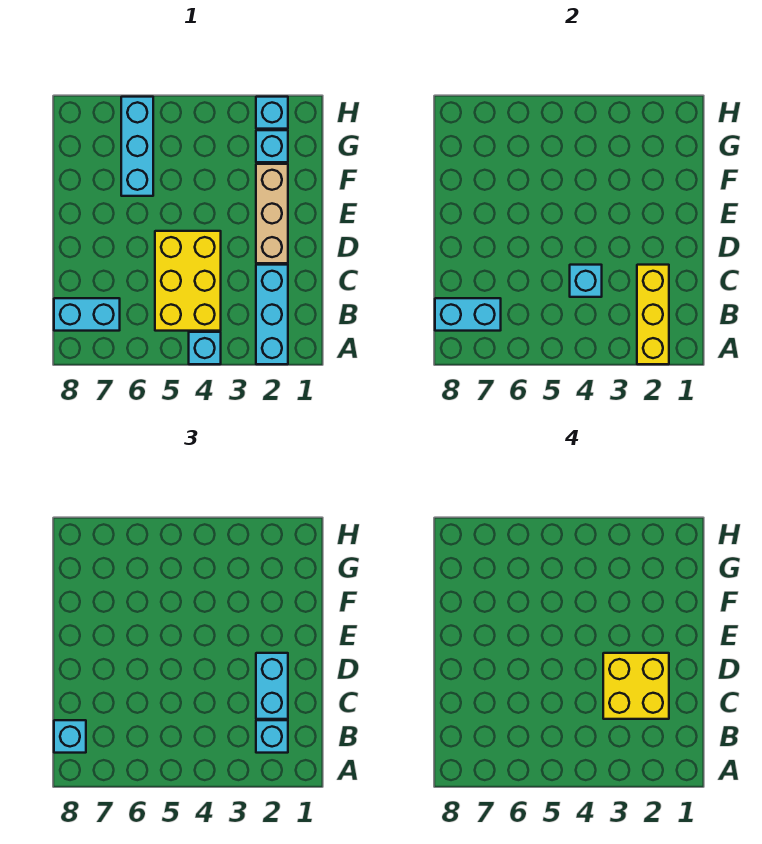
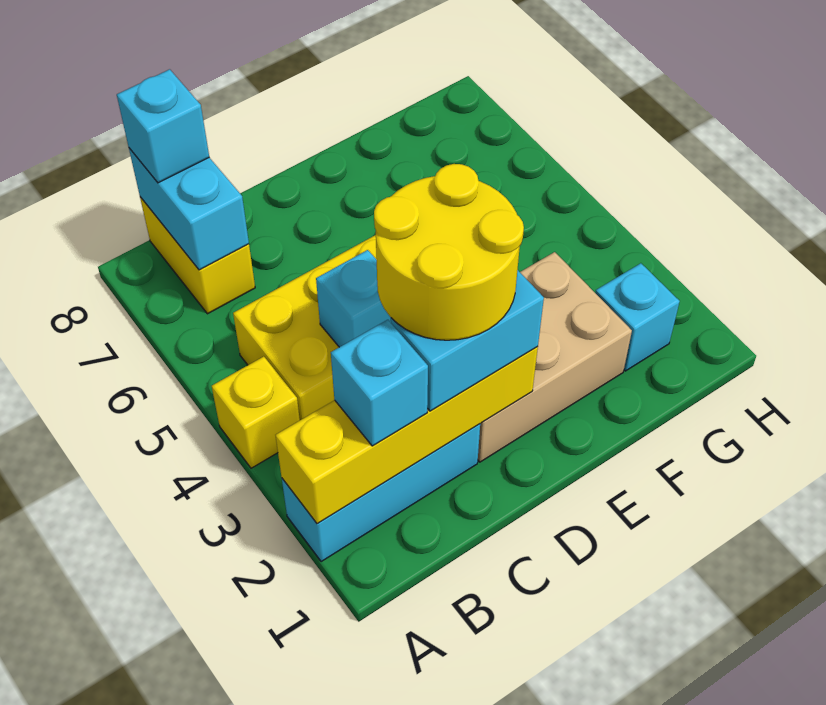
yellow 1x3 brick [637,265,669,364] -> yellow 1x4 brick [276,347,538,524]
cyan 1x1 brick [189,332,221,364] -> yellow 1x1 brick [212,356,300,468]
cyan 1x2 brick [54,298,120,331] -> yellow 1x2 brick [140,197,255,314]
yellow 2x2 brick [603,653,669,719] -> yellow 2x2 round brick [374,164,524,340]
tan 1x3 brick [256,164,288,263] -> tan 2x3 brick [478,252,632,462]
cyan 1x3 brick [121,97,153,196] -> none
cyan 1x1 brick [256,97,288,129] -> none

